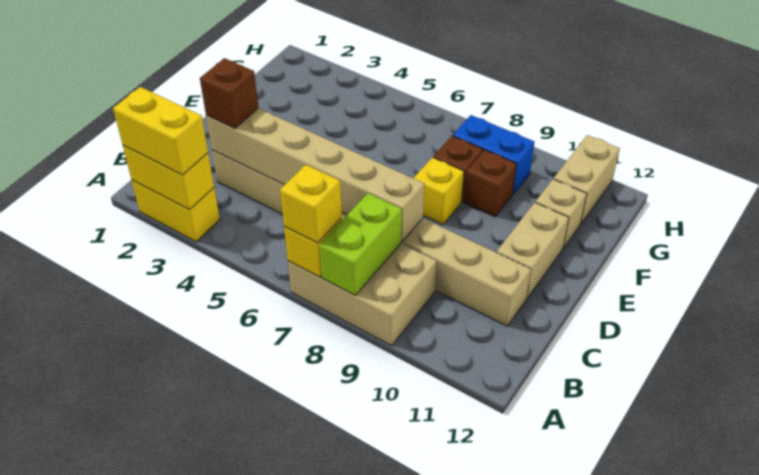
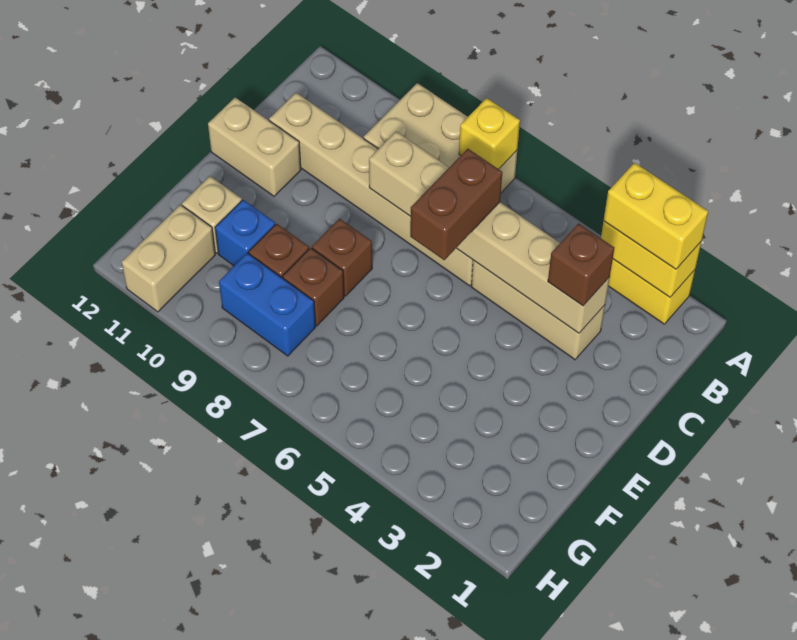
yellow 1x1 brick [280,165,342,243] -> none
lime 1x2 brick [320,193,402,295] -> none
none -> brown 1x2 brick [410,149,502,260]
tan 1x2 brick [497,203,569,299] -> tan 1x2 brick turned to [208,97,301,196]
yellow 1x1 brick [413,157,464,225] -> brown 1x1 brick [312,219,372,296]
none -> blue 1x1 brick [215,200,275,266]

